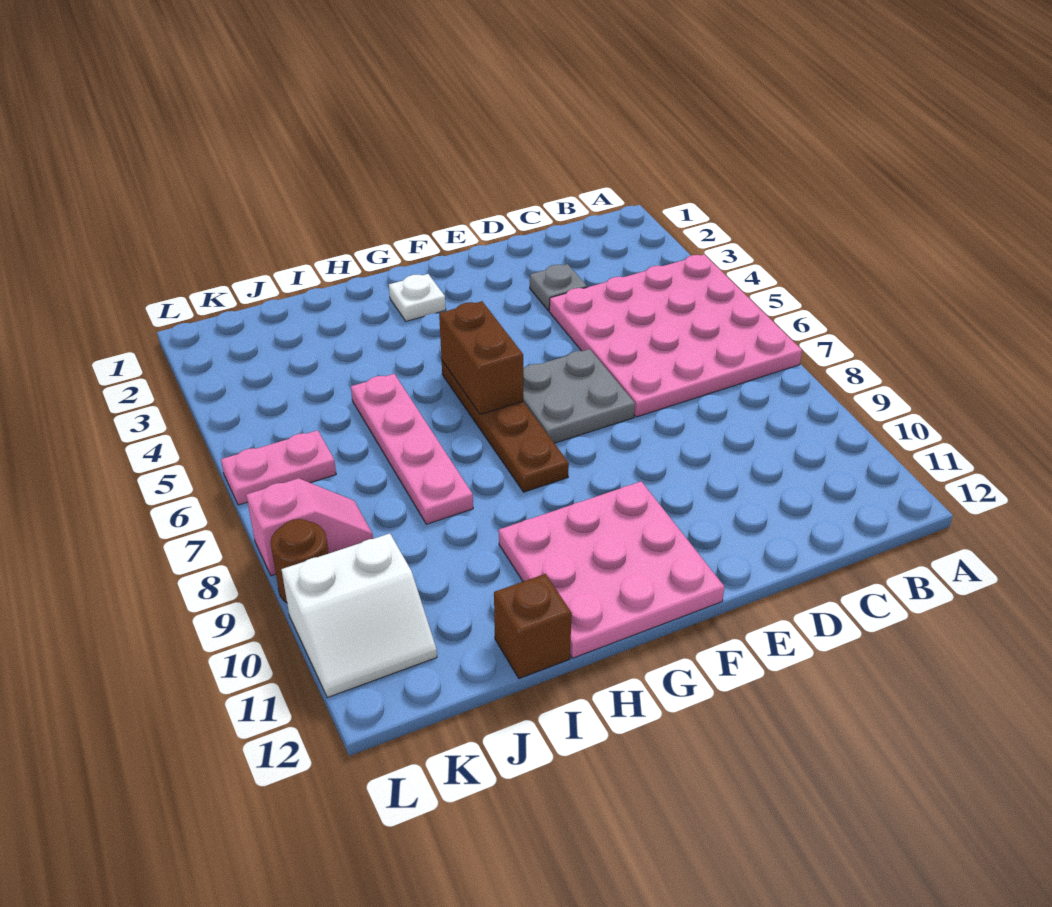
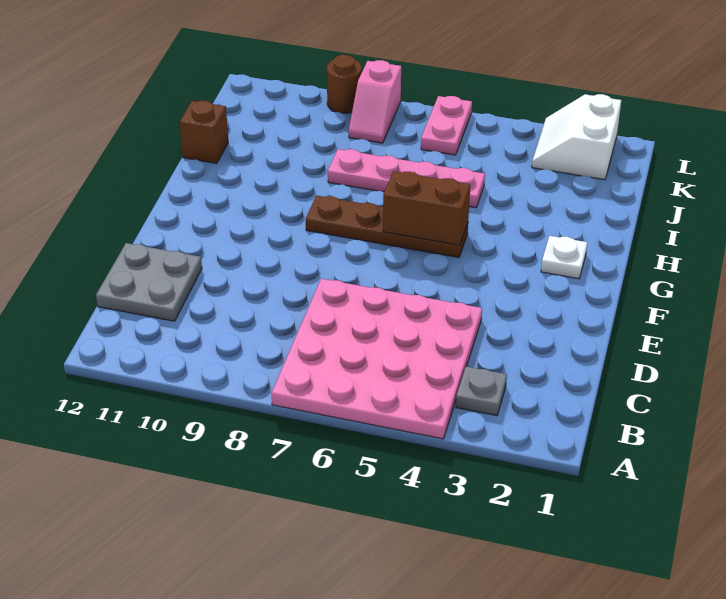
grey 1x1 plate [530,264,587,311] -> grey 1x1 plate moved to [456,366,507,416]
grey 2x2 plate [523,349,635,443] -> grey 2x2 plate moved to [96,243,202,321]
pink 3x3 plate [499,481,725,658] -> none
white 2x2 slope [281,534,437,698] -> white 2x2 slope moved to [532,94,621,180]

